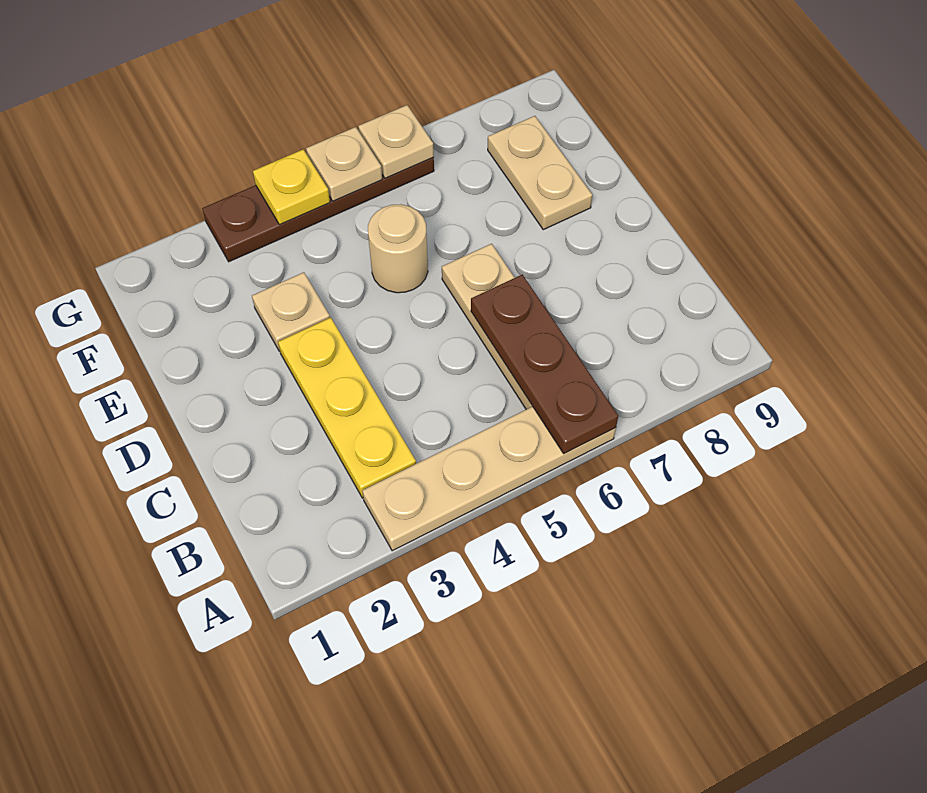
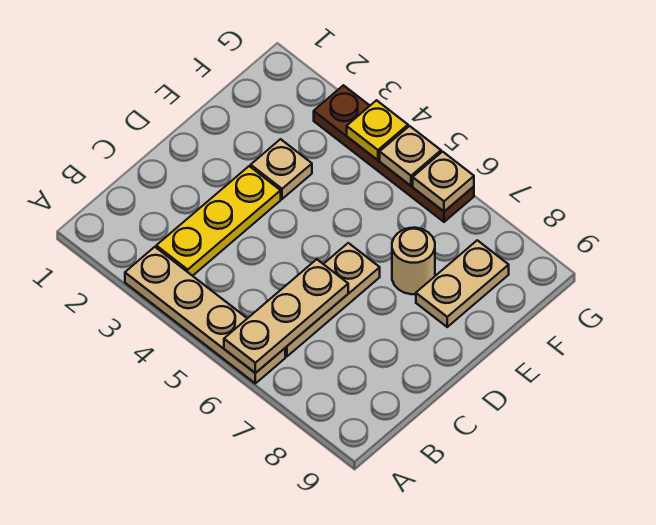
brown 1x3 plate [471,275,618,454] -> tan 1x3 plate [224,259,348,373]
tan 1x1 round brick [368,204,428,293] -> tan 1x1 round brick moved to [392,228,435,294]

